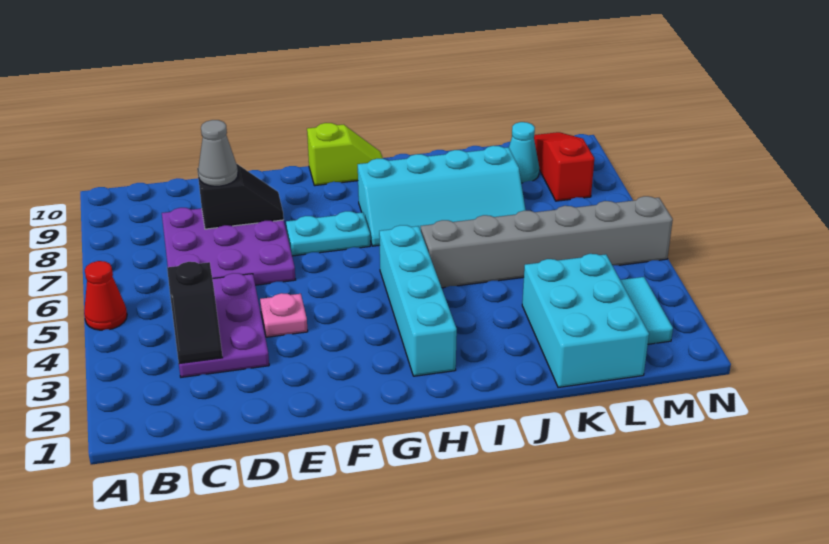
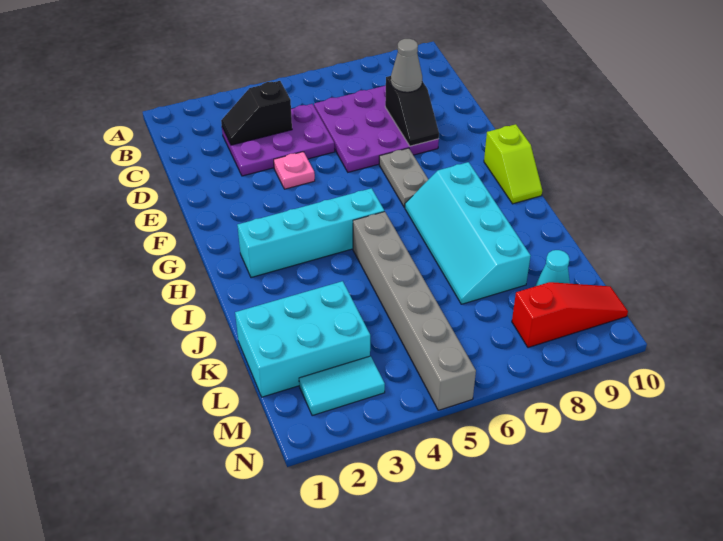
red 1x1 cone [84,261,127,330] -> none
cyan 1x2 plate [286,211,370,256] -> grey 1x2 plate [379,148,428,208]

